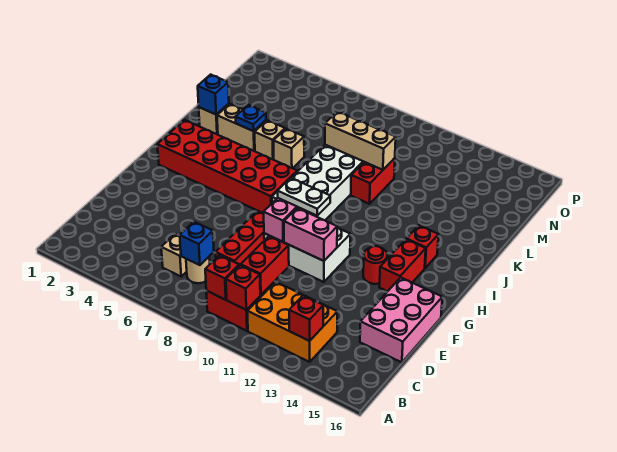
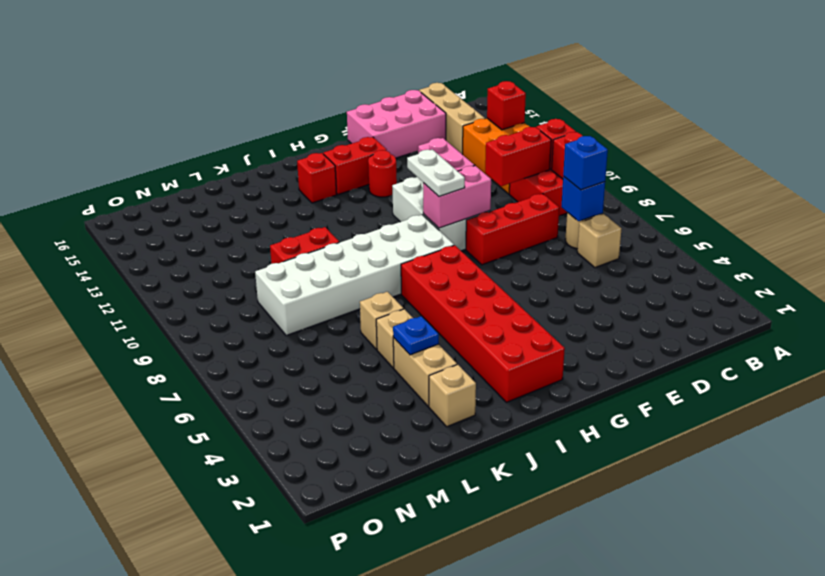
blue 1x1 brick [198,75,229,114] -> blue 1x1 brick moved to [563,136,608,190]
tan 1x3 brick [325,112,396,170] -> tan 1x3 brick moved to [419,83,485,154]

